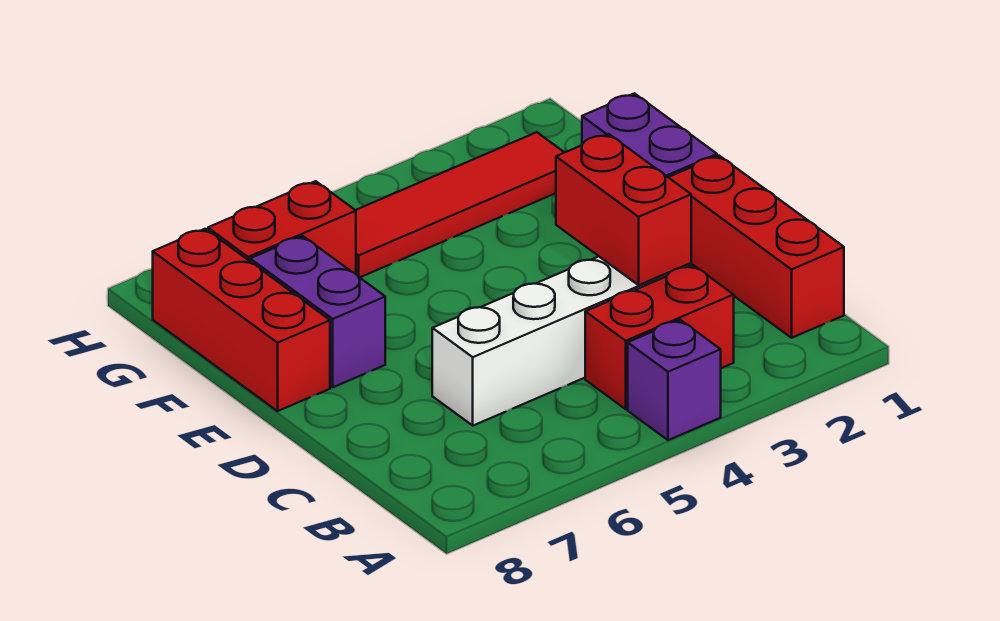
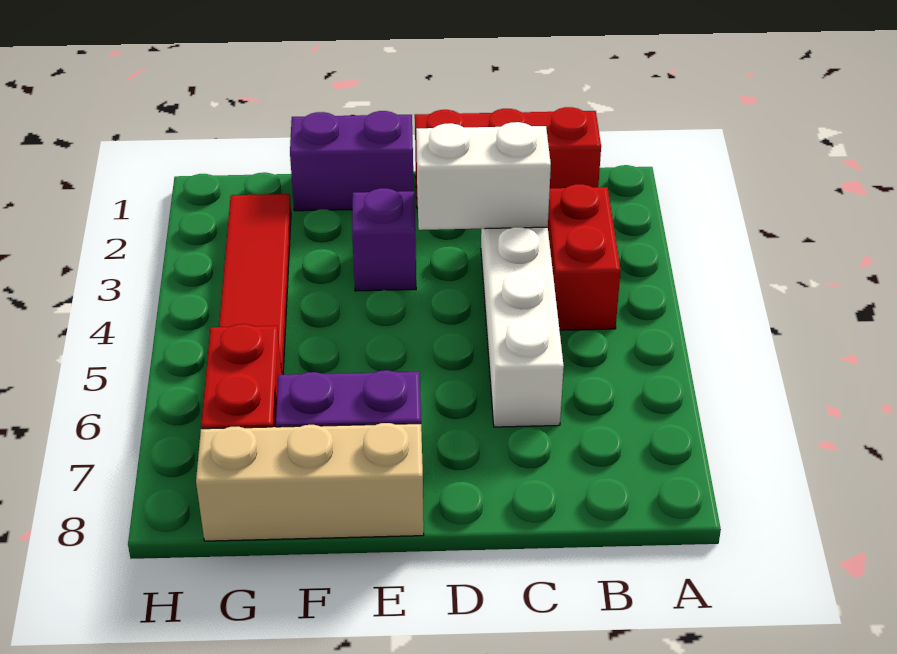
purple 1x1 brick [628,320,721,440] -> purple 1x1 brick moved to [352,188,416,291]
red 1x2 brick [556,134,691,285] -> white 1x2 brick [416,122,551,230]
red 1x3 brick [153,229,330,411] -> tan 1x3 brick [196,423,424,541]

